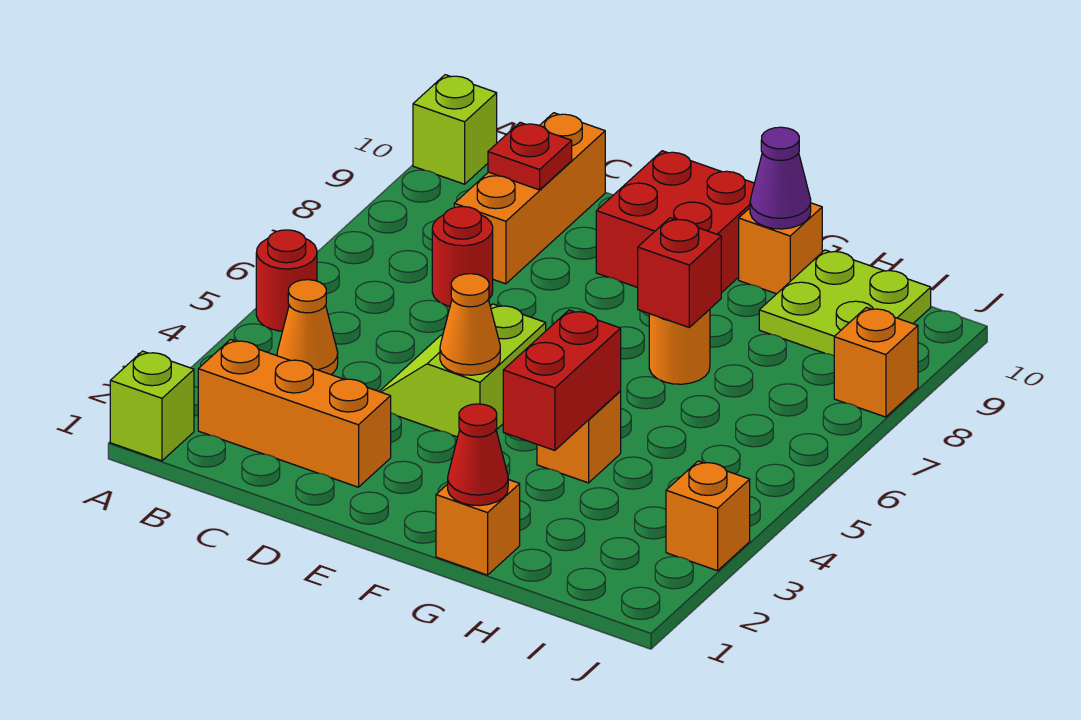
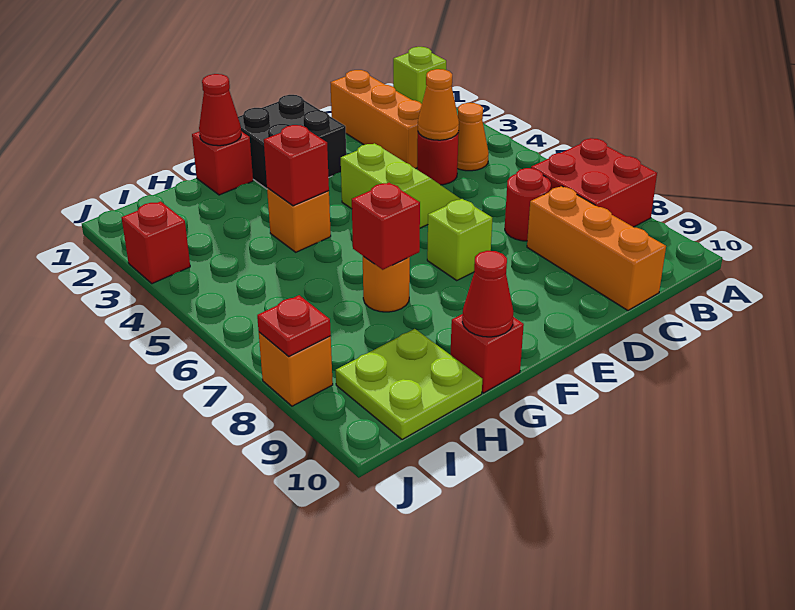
red 1x1 round brick [256,230,317,331] -> red 1x1 round brick moved to [417,131,459,185]
lime 1x1 brick [413,75,497,184] -> lime 1x1 brick moved to [427,199,492,281]
orange 1x3 brick [198,340,391,487] -> orange 1x3 brick turned to [330,70,422,169]
red 1x1 plate [488,122,572,190] -> red 1x1 plate moved to [257,295,331,357]
none -> black 2x2 brick [238,95,346,189]
orange 1x1 cone [440,274,500,375] -> orange 1x1 cone moved to [418,69,459,140]
red 2x2 brick [596,151,754,293] -> red 2x2 brick moved to [531,138,657,227]
orange 1x1 brick [436,480,520,575] -> red 1x1 brick [192,131,253,195]
red 1x2 brick [503,310,621,450] -> red 1x1 brick [264,125,329,206]
orange 1x1 brick [739,203,822,294] -> red 1x1 brick [451,314,524,393]
purple 1x1 cone [750,127,811,229] -> red 1x1 cone [462,251,513,337]
orange 1x1 brick [666,461,750,571] -> red 1x1 brick [122,201,190,284]

